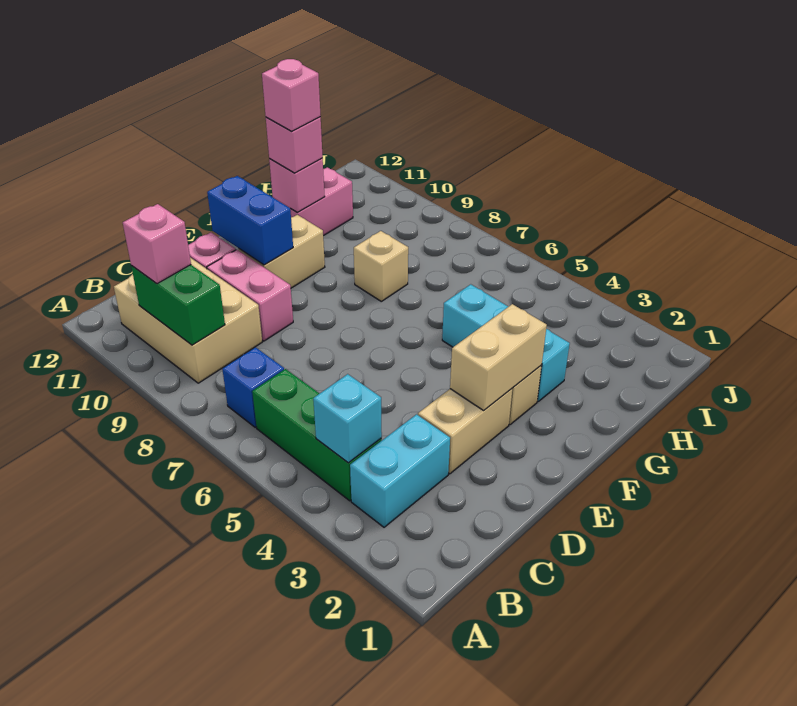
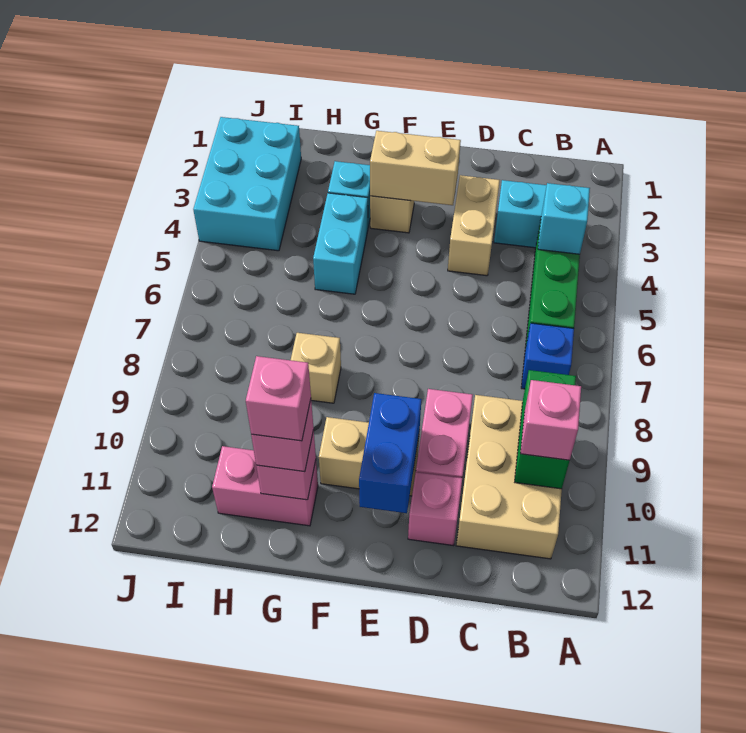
tan 1x2 brick [418,389,512,474] -> tan 1x2 brick turned to [448,175,500,276]
none -> cyan 2x3 brick [193,117,301,251]

